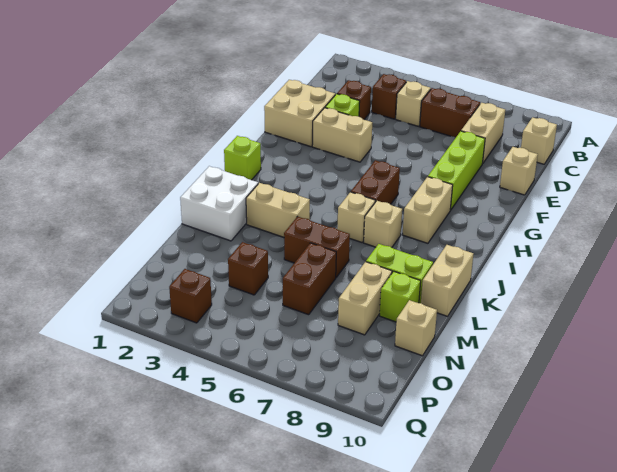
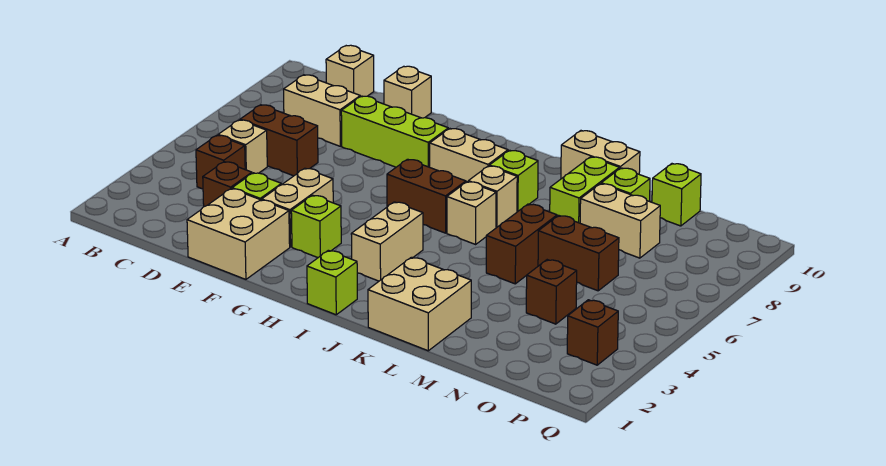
brown 1x2 brick [420,88,480,137] -> brown 1x2 brick turned to [240,105,318,176]
none -> lime 1x1 brick [291,195,341,258]
none -> lime 1x1 brick [490,150,538,212]
white 2x2 brick [180,166,258,241] -> tan 2x2 brick [368,257,471,351]
tan 1x2 brick [246,183,310,237] -> tan 1x2 brick moved to [351,202,423,281]
tan 1x1 brick [395,300,437,356] -> lime 1x1 brick [652,164,701,226]

